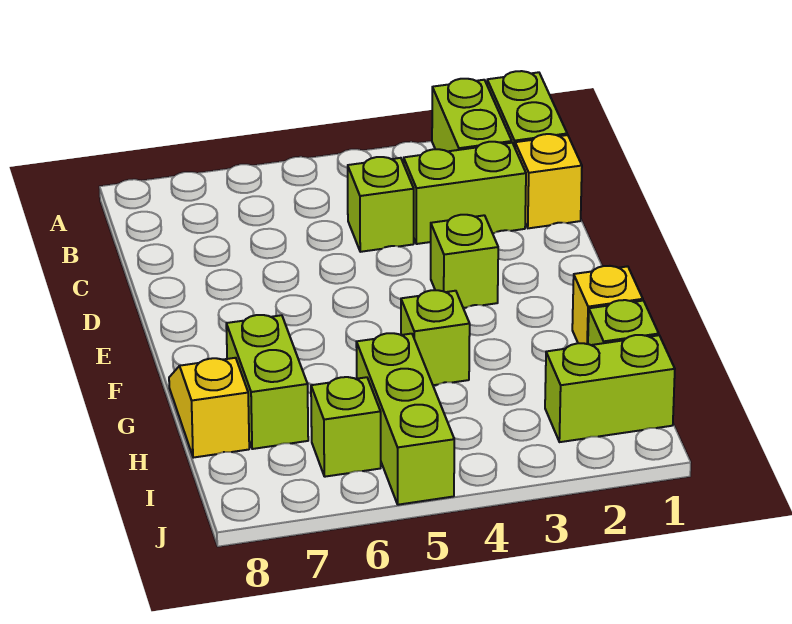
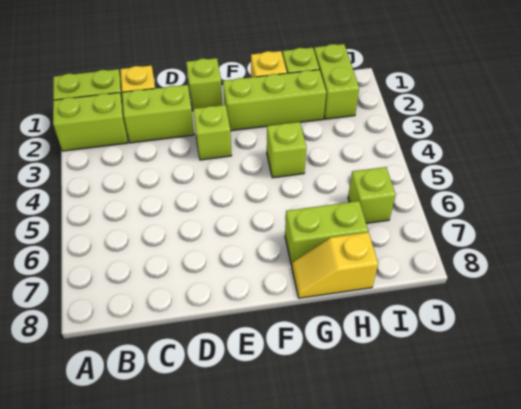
lime 1x2 brick [404,142,526,244] -> lime 1x2 brick turned to [122,85,194,143]
lime 1x1 brick [348,157,414,252] -> lime 1x1 brick moved to [186,58,223,111]
lime 1x3 brick [356,333,454,505] -> lime 1x3 brick moved to [223,70,326,131]

